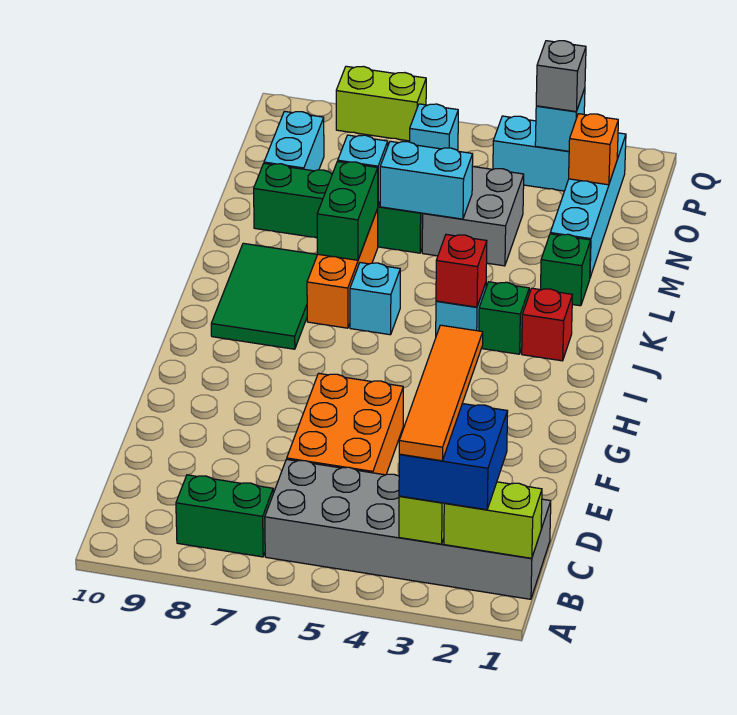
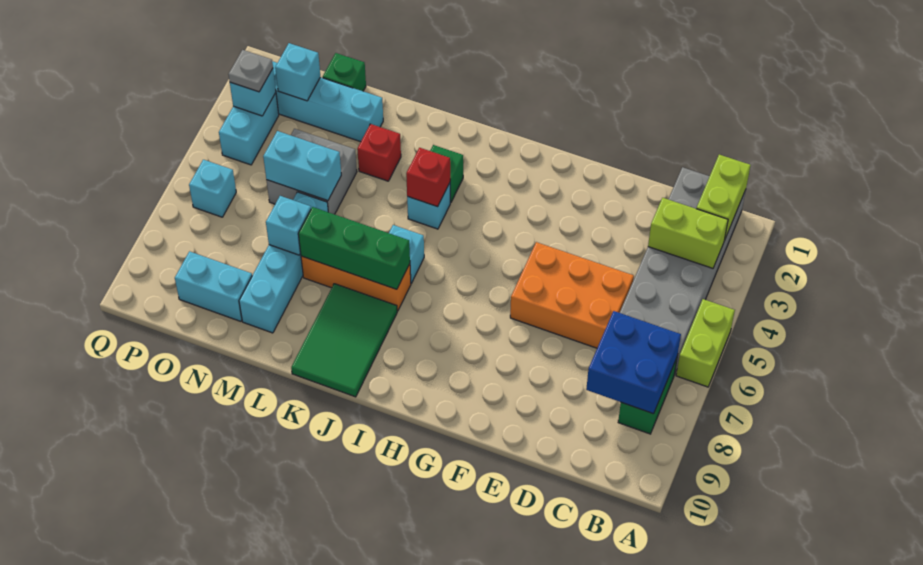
blue 2x2 brick [399,404,508,510] -> blue 2x2 brick moved to [586,311,681,414]
orange 1x4 tile [399,325,483,461] -> none
green 2x3 tile [211,243,317,349] -> green 2x3 tile turned to [291,284,397,397]
red 1x1 brick [522,288,572,361] -> red 1x1 brick moved to [357,124,401,181]
green 1x2 brick [317,162,378,260] -> green 1x3 brick [298,207,410,289]
green 1x1 brick [541,234,591,306] -> green 1x1 brick moved to [323,53,366,91]
cyan 1x2 brick [380,141,473,219] -> cyan 1x2 brick turned to [263,131,341,201]
green 1x4 brick [254,164,423,253] -> cyan 1x4 brick [239,192,328,333]
orange 1x1 brick [569,114,618,185] -> cyan 1x1 brick [275,43,320,101]
grey 1x1 brick [536,41,586,112] -> grey 1x1 plate [228,50,273,92]
lime 1x2 brick [336,66,426,141] -> lime 1x2 brick moved to [676,299,735,387]

